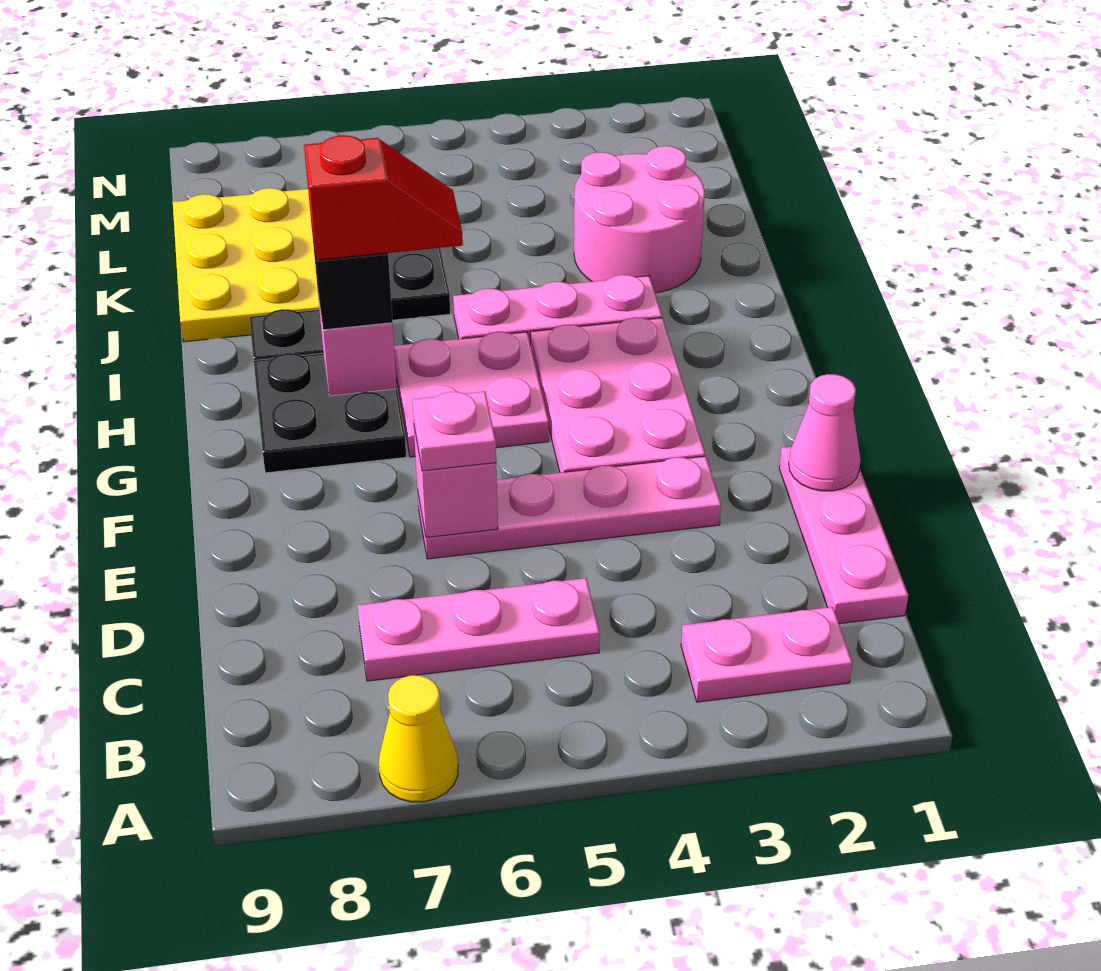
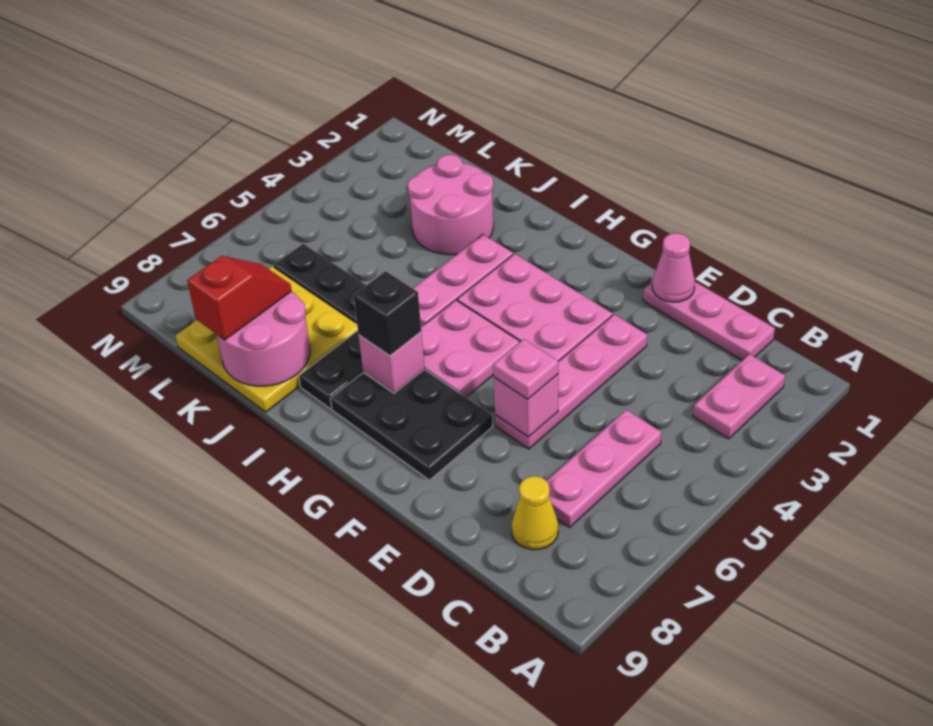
yellow 1x1 cone [379,675,458,802] -> yellow 1x1 cone moved to [512,476,558,550]
black 2x2 plate [254,353,406,473] -> black 2x3 plate [330,369,492,480]
red 1x2 slope [304,135,463,260] -> red 1x2 slope moved to [187,256,291,340]
none -> pink 2x2 round brick [217,291,310,386]

